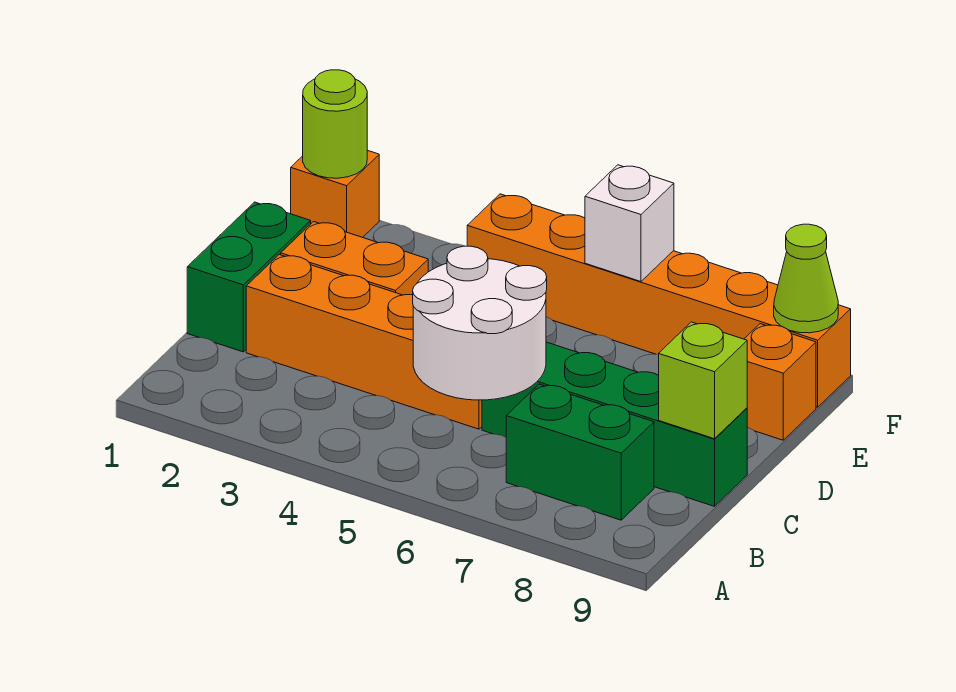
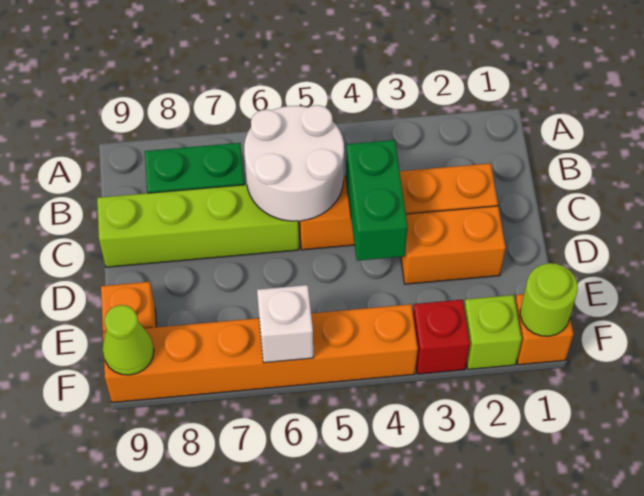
green 1x2 brick [187,202,311,352] -> green 1x2 brick moved to [346,140,407,261]
green 1x4 brick [482,342,747,506] -> lime 1x4 brick [97,185,299,267]
lime 1x1 brick [659,322,747,439] -> lime 1x1 brick moved to [464,295,522,369]
none -> red 1x1 brick [413,300,470,374]

